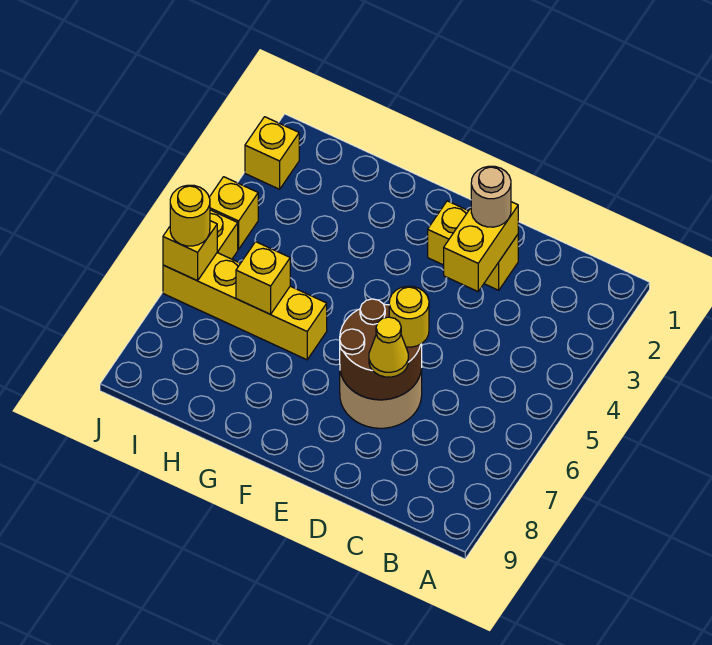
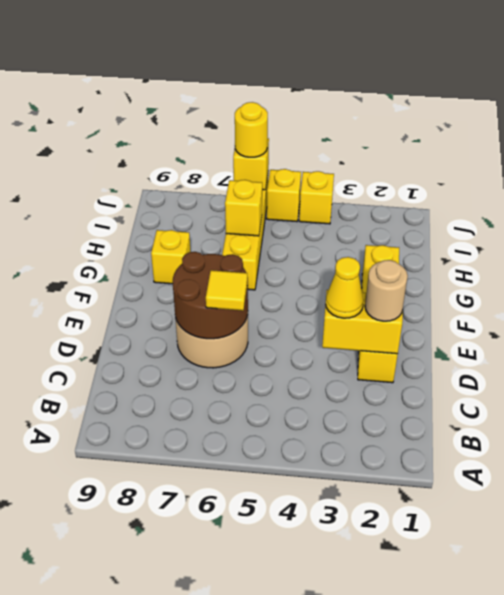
yellow 1x2 brick [428,201,518,290] -> yellow 1x4 brick [358,245,399,383]
yellow 1x1 round brick [389,286,429,347] -> yellow 1x1 tile [206,270,247,311]
yellow 1x1 cone [369,317,408,377] -> yellow 1x1 cone moved to [326,257,364,318]
yellow 1x1 brick [245,117,299,189] -> yellow 1x1 brick moved to [151,230,191,284]

